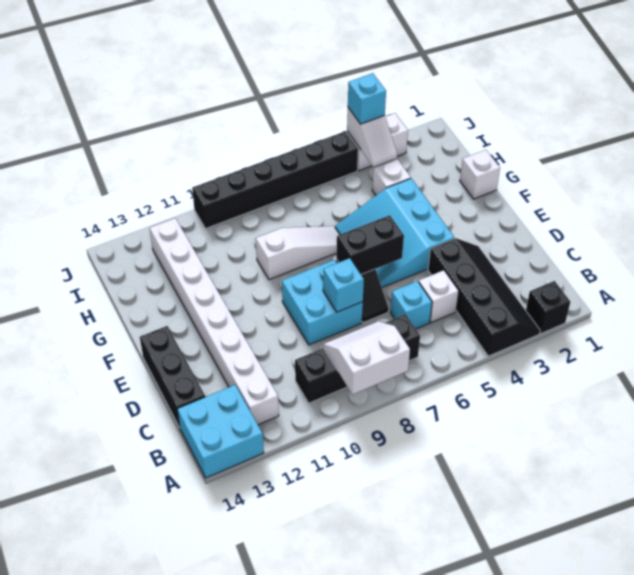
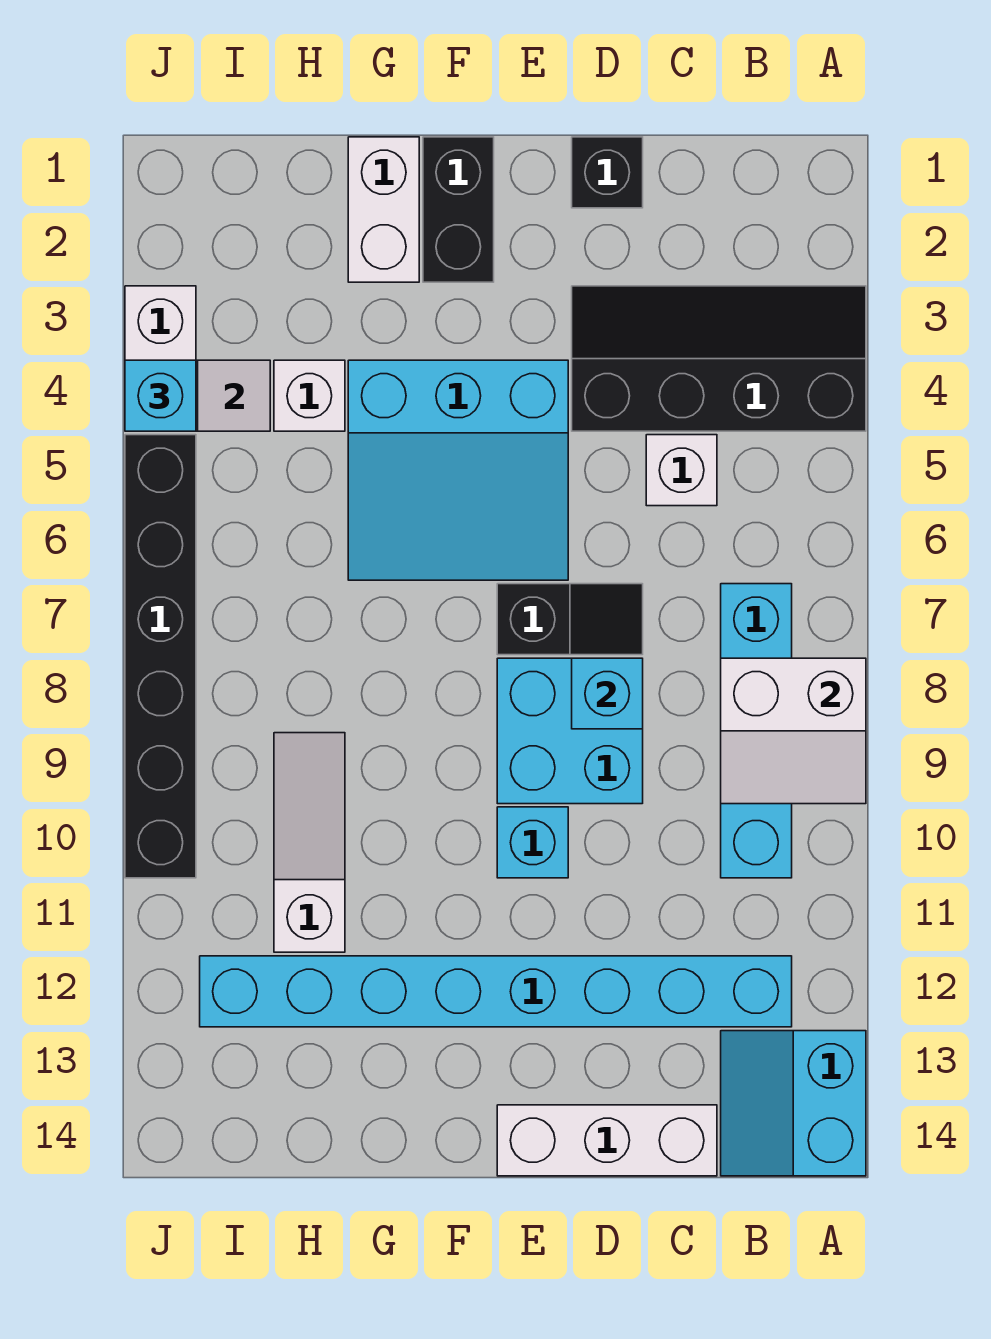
black 1x1 brick [526,281,570,333] -> black 1x1 brick moved to [572,137,643,208]
white 2x2 slope [323,321,410,394] -> white 2x2 slope turned to [721,658,866,804]
cyan 2x2 brick [177,385,264,478] -> cyan 2x2 slope [721,1031,866,1176]
black 1x4 brick [295,314,420,403] -> cyan 1x4 brick [721,584,792,878]
white 1x8 brick [150,218,279,425] -> cyan 1x8 brick [200,956,792,1027]
cyan 1x1 brick [390,281,432,329] -> cyan 1x1 brick moved to [497,807,568,878]
black 1x3 brick [140,326,205,428] -> white 1x3 brick [497,1105,717,1176]
black 1x2 brick [336,215,404,274] -> black 1x2 brick moved to [423,137,494,282]
white 1x1 brick [460,150,500,199] -> white 1x2 brick [348,137,419,282]
white 1x3 slope [256,226,340,280] -> white 1x3 slope moved to [274,733,345,952]

